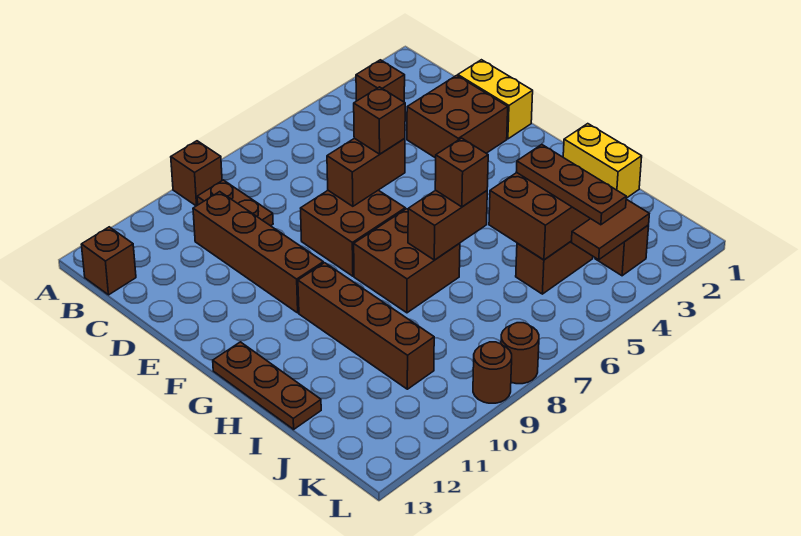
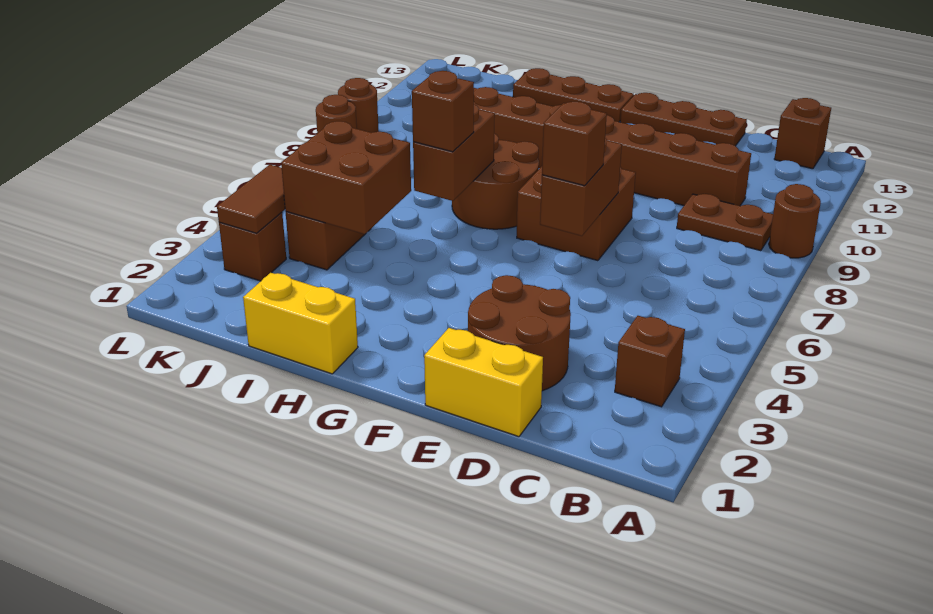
brown 1x1 brick [171,141,222,206] -> brown 1x1 round brick [769,184,821,258]
brown 2x2 brick [407,75,508,158] -> brown 2x2 round brick [468,275,571,391]
brown 2x2 brick [354,209,460,313] -> brown 2x2 round brick [452,134,539,229]
brown 1x3 plate [517,145,626,225] -> brown 1x3 plate moved to [620,93,747,146]

